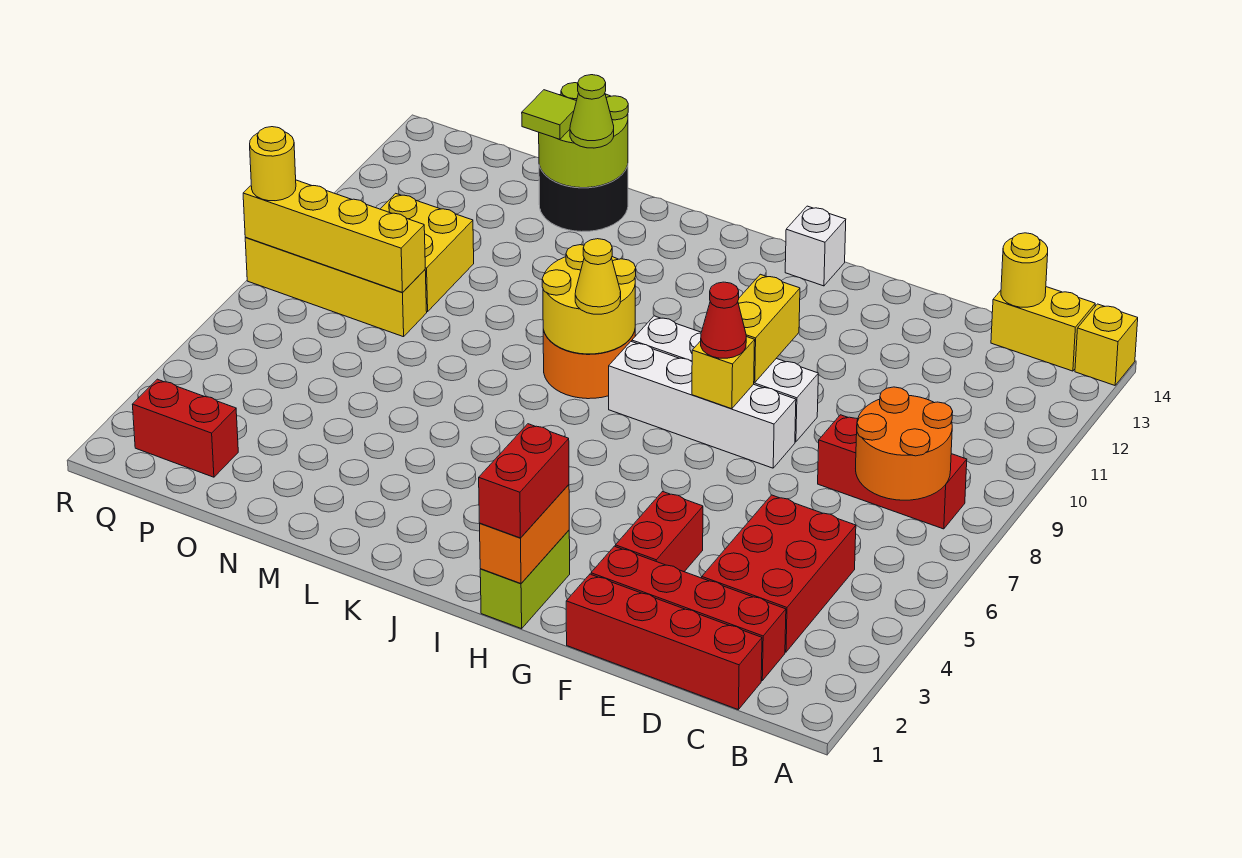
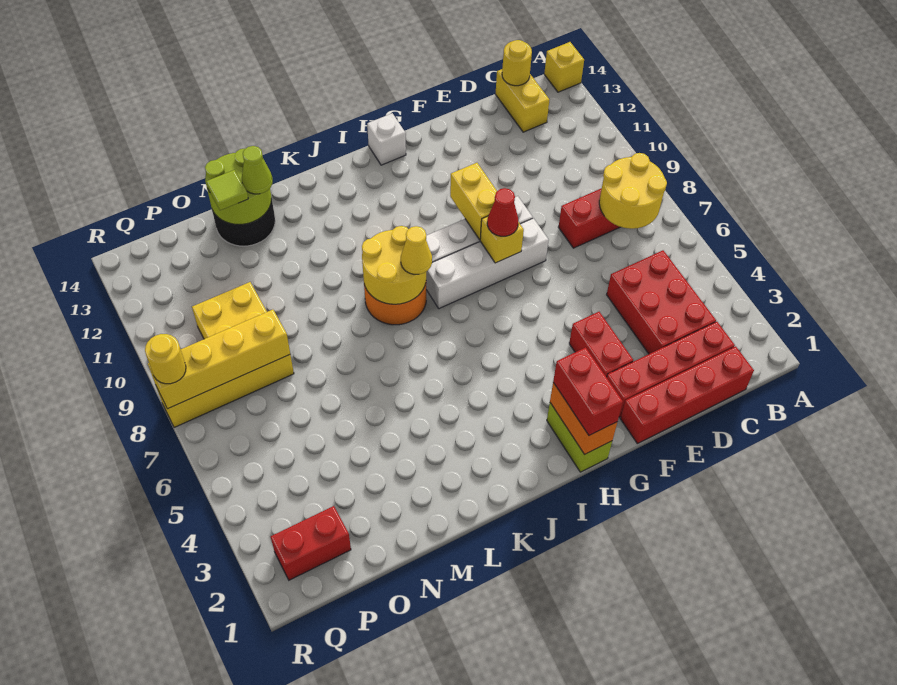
orange 2x2 round brick [856,387,953,500] -> yellow 2x2 round brick [599,153,667,229]
yellow 1x2 brick [991,287,1095,371] -> yellow 1x2 brick turned to [496,69,549,132]

